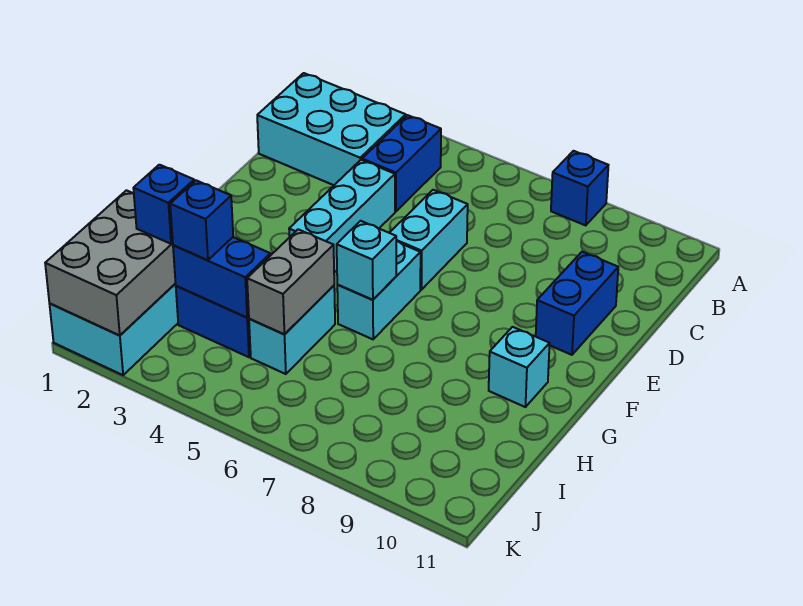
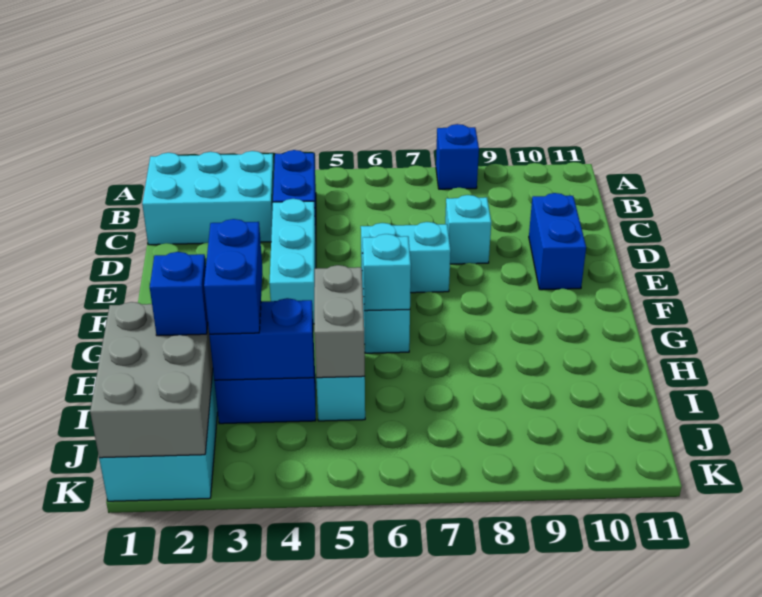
cyan 1x2 brick [390,190,468,290] -> cyan 1x2 brick turned to [361,222,451,293]
cyan 1x1 brick [489,327,550,407] -> cyan 1x1 brick moved to [445,195,491,264]
blue 1x1 brick [170,180,233,260] -> blue 1x2 brick [204,219,262,334]

